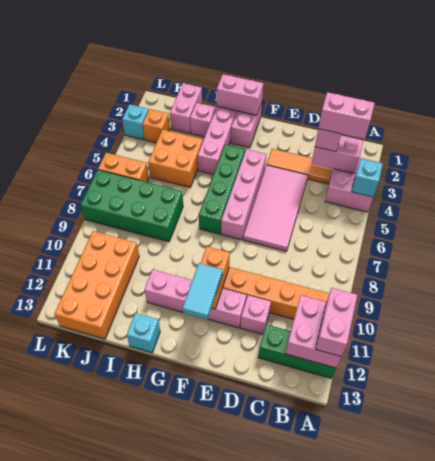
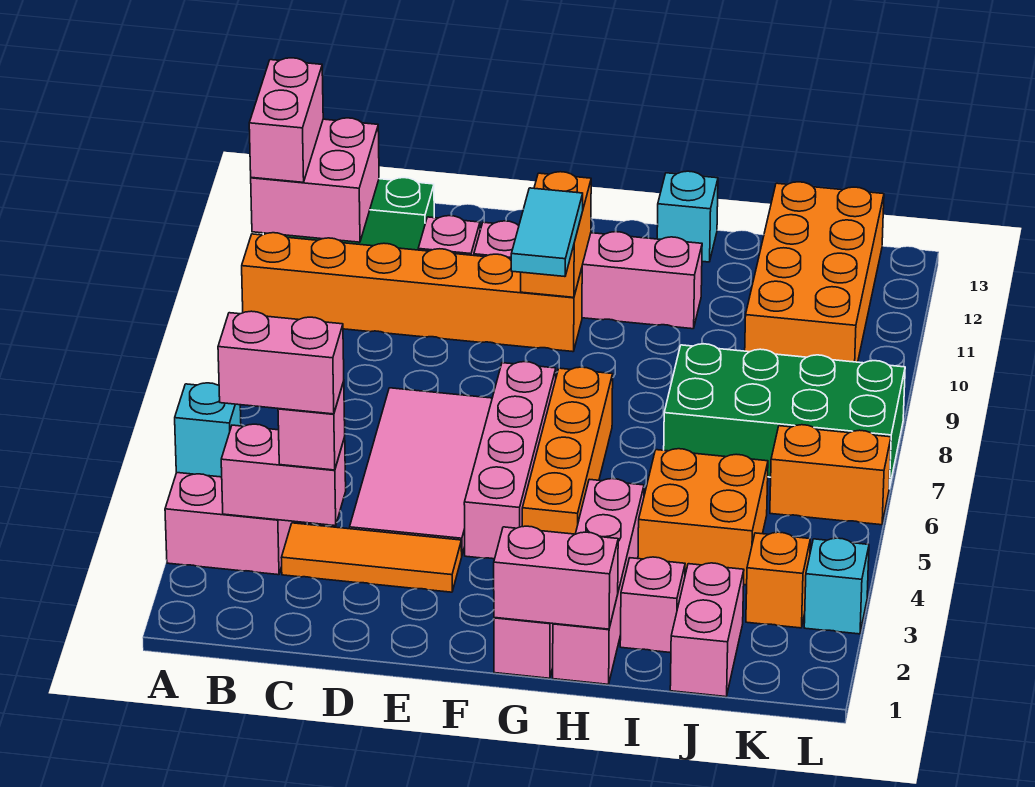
cyan 1x2 tile [183,263,223,319] -> cyan 1x2 tile moved to [511,188,583,277]
green 1x4 brick [199,144,245,234] -> orange 1x4 brick [522,367,613,534]

